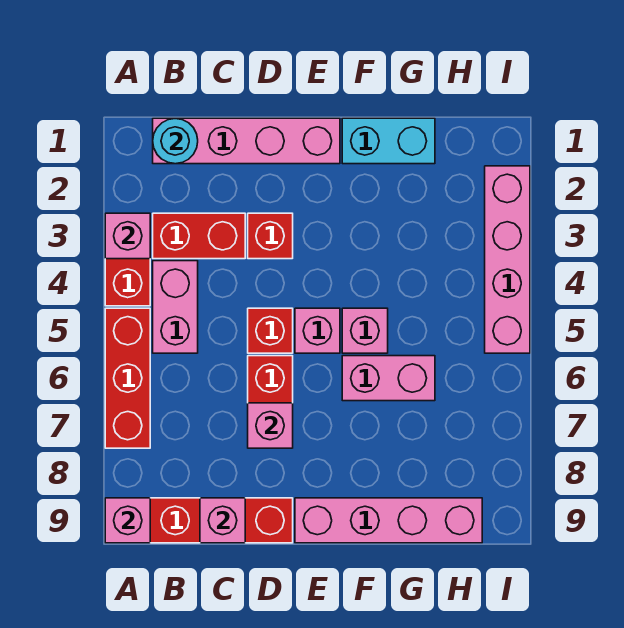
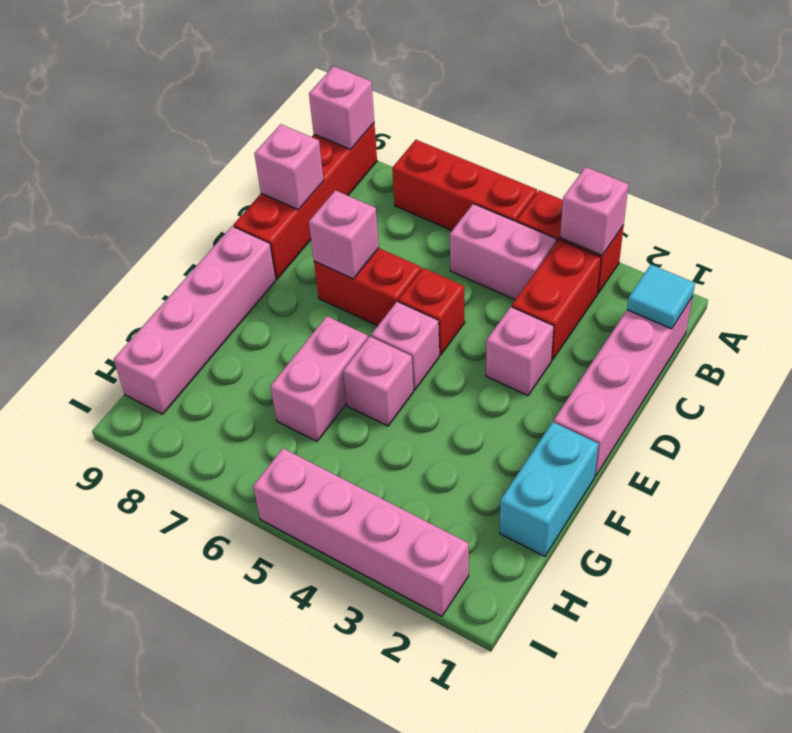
cyan 1x1 round brick [153,119,198,164] -> cyan 1x1 tile [627,265,695,329]
red 1x1 brick [248,213,293,259] -> pink 1x1 brick [486,307,554,396]

